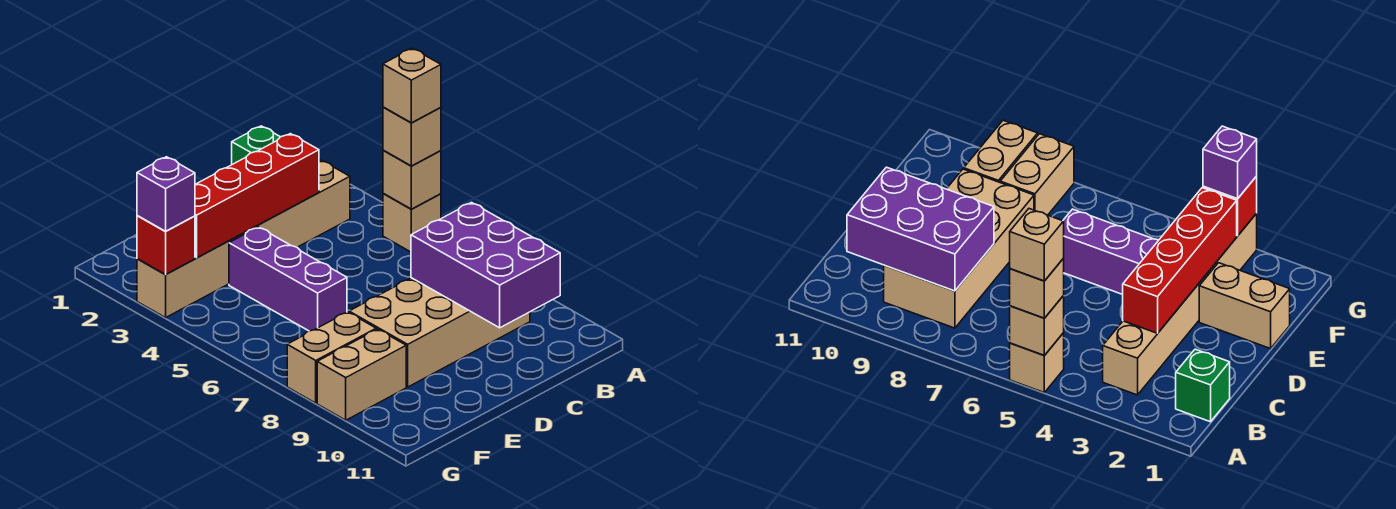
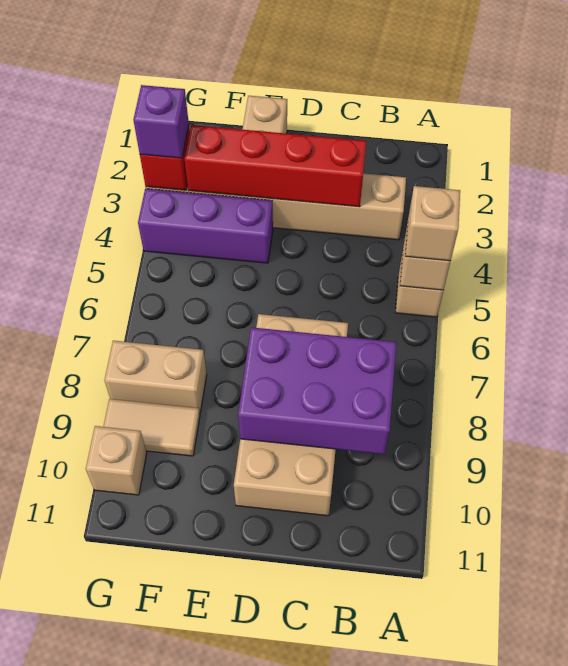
tan 1x1 brick [383,48,441,123] -> tan 1x1 brick moved to [86,426,147,495]
green 1x1 brick [232,126,280,164] -> none
tan 2x4 brick [349,278,530,387] -> tan 2x4 brick turned to [234,314,348,516]
purple 2x3 brick [411,203,560,328] -> purple 2x3 brick turned to [238,327,396,454]
purple 1x3 brick [229,227,347,331] -> purple 1x3 brick turned to [138,188,273,263]
tan 1x2 brick [317,329,406,420] -> tan 1x2 tile [103,399,200,456]

